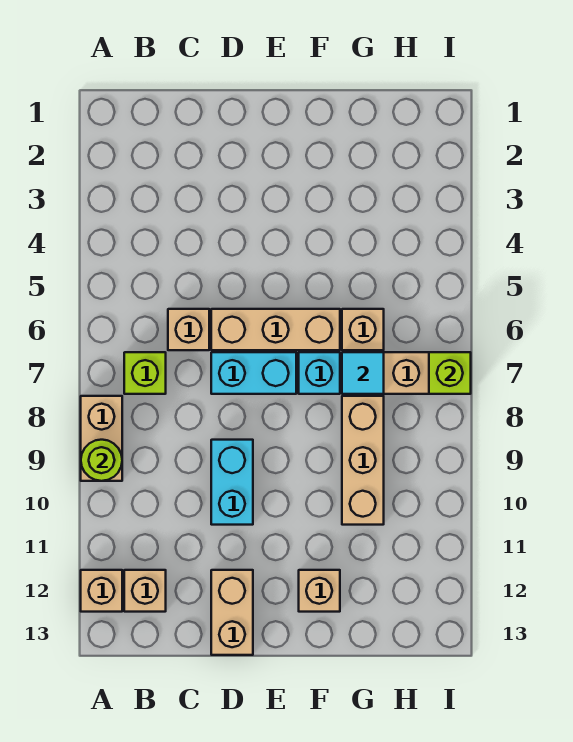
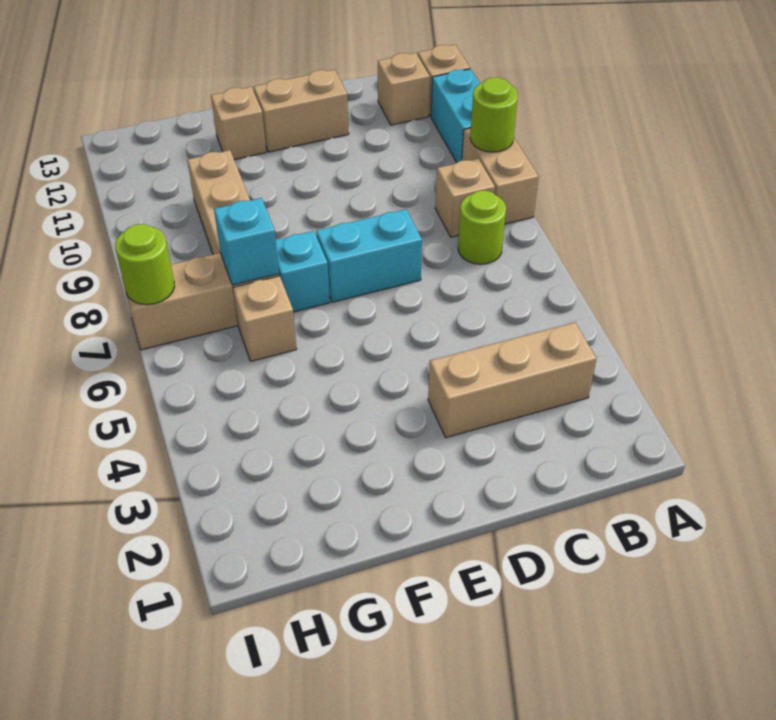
lime 1x1 brick [124,352,166,394] -> lime 1x1 round brick [458,190,506,264]
tan 1x1 brick [168,309,209,350] -> tan 1x1 brick moved to [435,159,495,237]
tan 1x3 brick [211,309,340,350] -> tan 1x3 brick moved to [428,322,597,438]
cyan 1x2 brick [211,440,253,525] -> cyan 1x2 brick moved to [431,69,480,162]
tan 1x2 brick [211,570,253,655] -> tan 1x2 brick turned to [254,69,349,152]
cyan 1x1 tile [342,352,384,394] -> cyan 1x1 brick [214,198,279,285]
lime 1x1 brick [429,352,471,394] -> lime 1x1 round brick [115,224,175,305]

